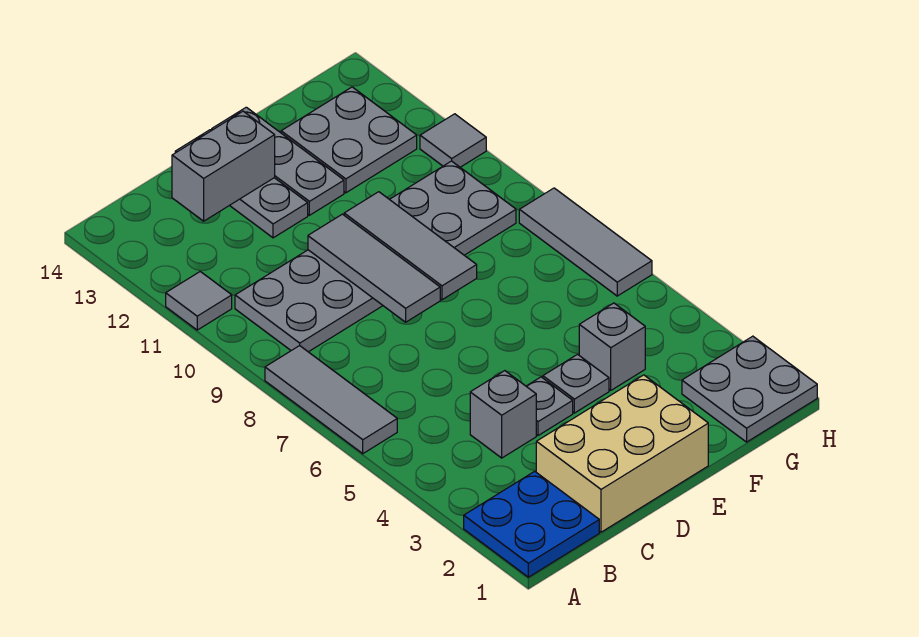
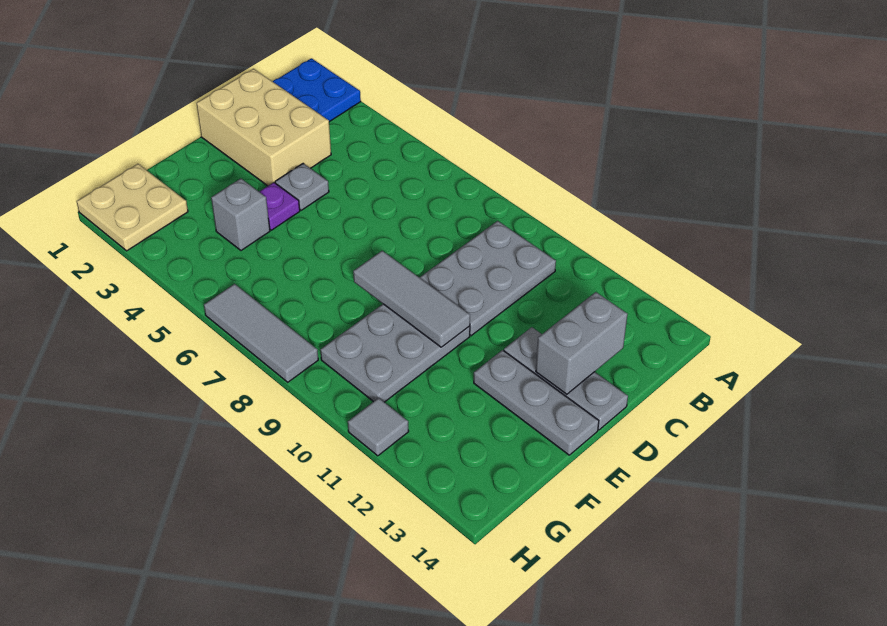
grey 1x3 tile [265,346,397,454] -> none
grey 1x1 tile [166,272,232,330] -> none
tan 2x3 brick [536,375,708,532] -> tan 2x3 brick turned to [197,69,331,186]
grey 1x1 brick [470,371,536,458] -> none
grey 1x3 tile [308,214,440,322] -> none
grey 1x1 plate [543,354,609,413] -> purple 1x1 plate [259,182,300,230]
grey 2x2 plate [281,87,417,193] -> none
grey 2x2 plate [682,336,817,442] -> tan 2x2 plate [77,164,188,251]

